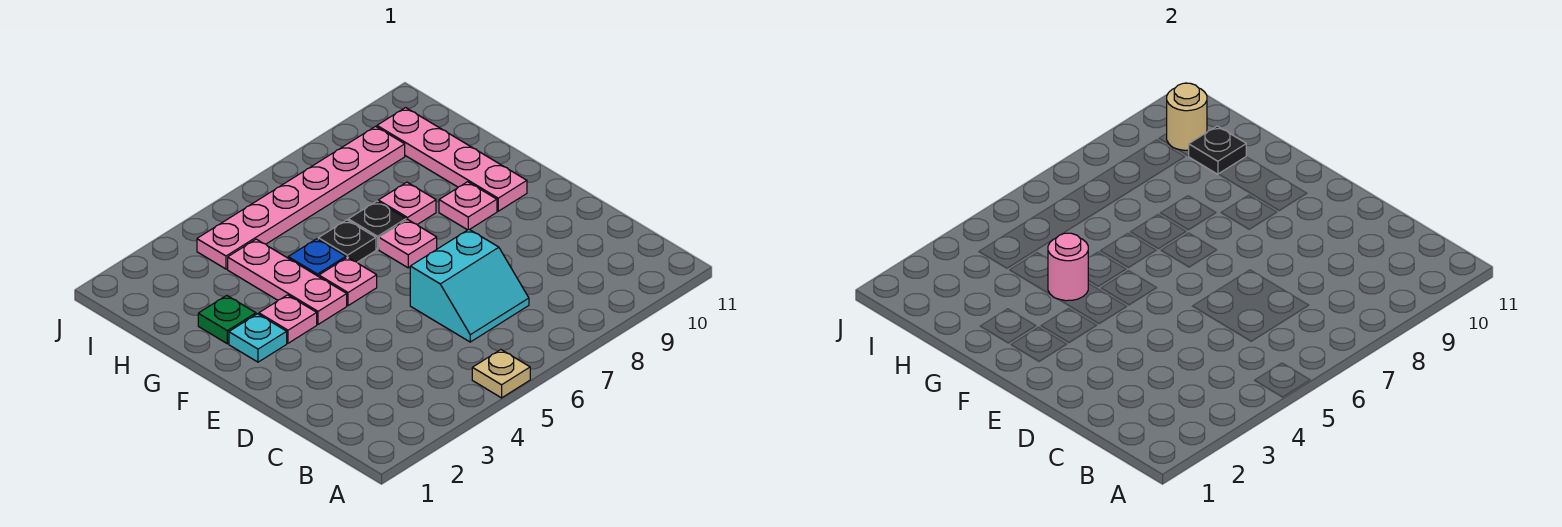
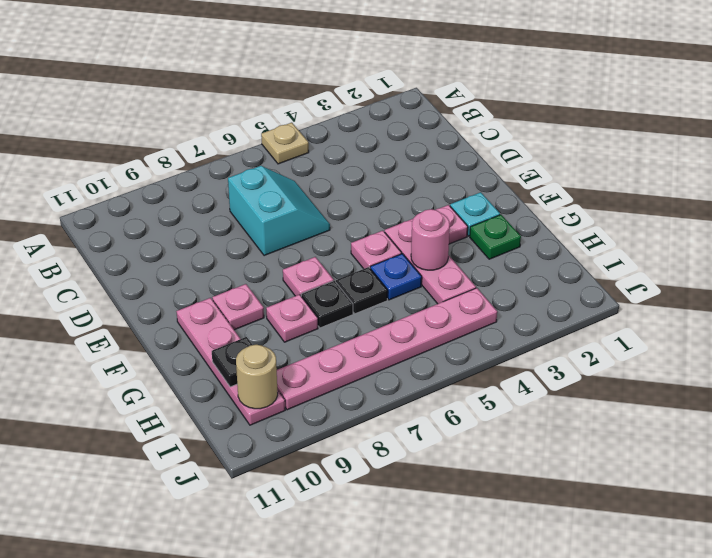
cyan 2x2 slope [410,229,529,342] -> cyan 2x2 slope turned to [228,166,330,256]

